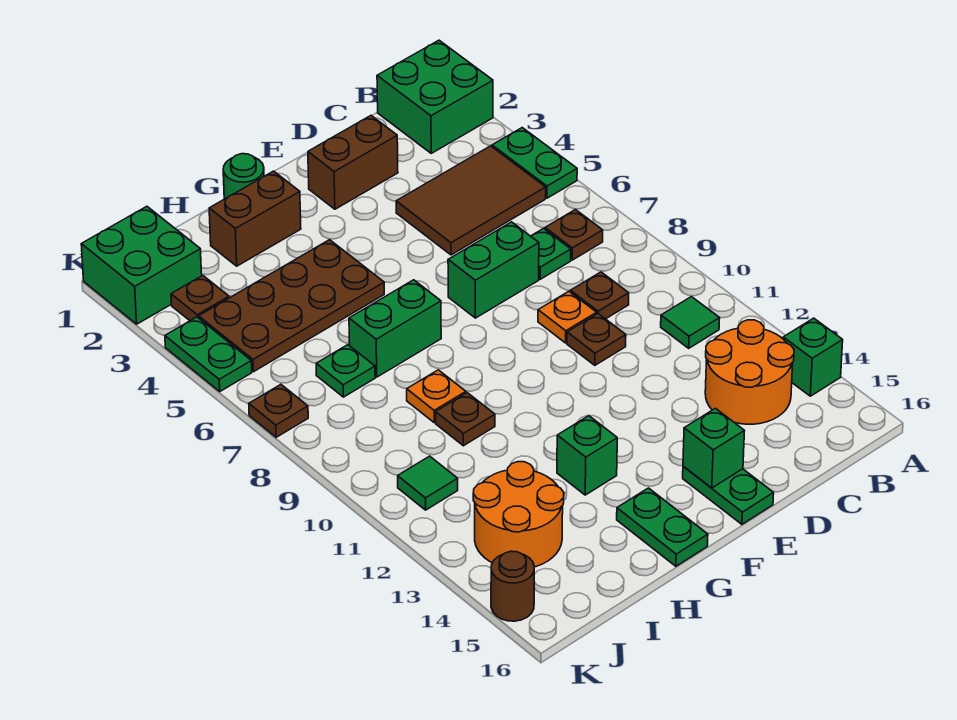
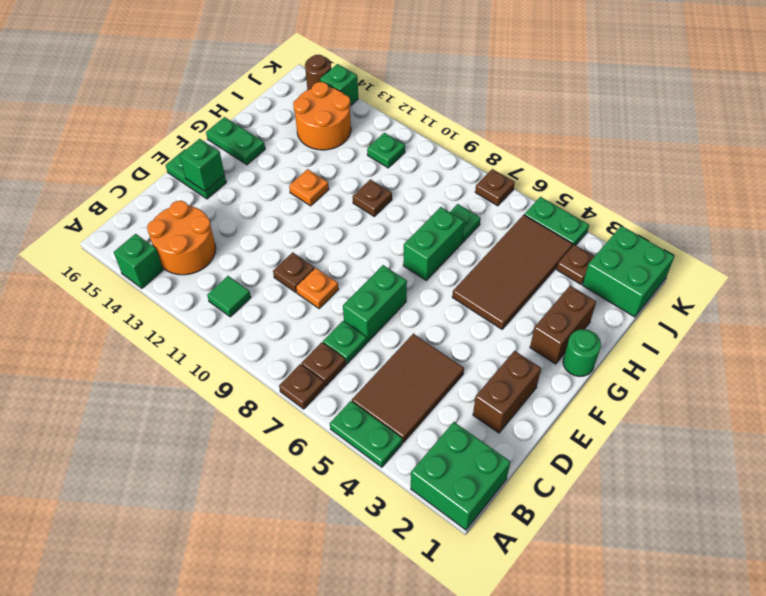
brown 1x1 plate [570,272,629,319] -> brown 1x1 plate moved to [279,364,325,409]
brown 2x4 plate [199,240,384,372] -> brown 2x4 tile [452,215,573,329]
green 1x1 brick [557,416,617,495] -> green 1x1 brick moved to [320,64,358,106]
orange 1x1 plate [407,370,466,423] -> orange 1x1 plate moved to [289,169,329,206]
green 1x1 tile [398,456,458,510] -> green 1x1 plate [367,133,405,168]

